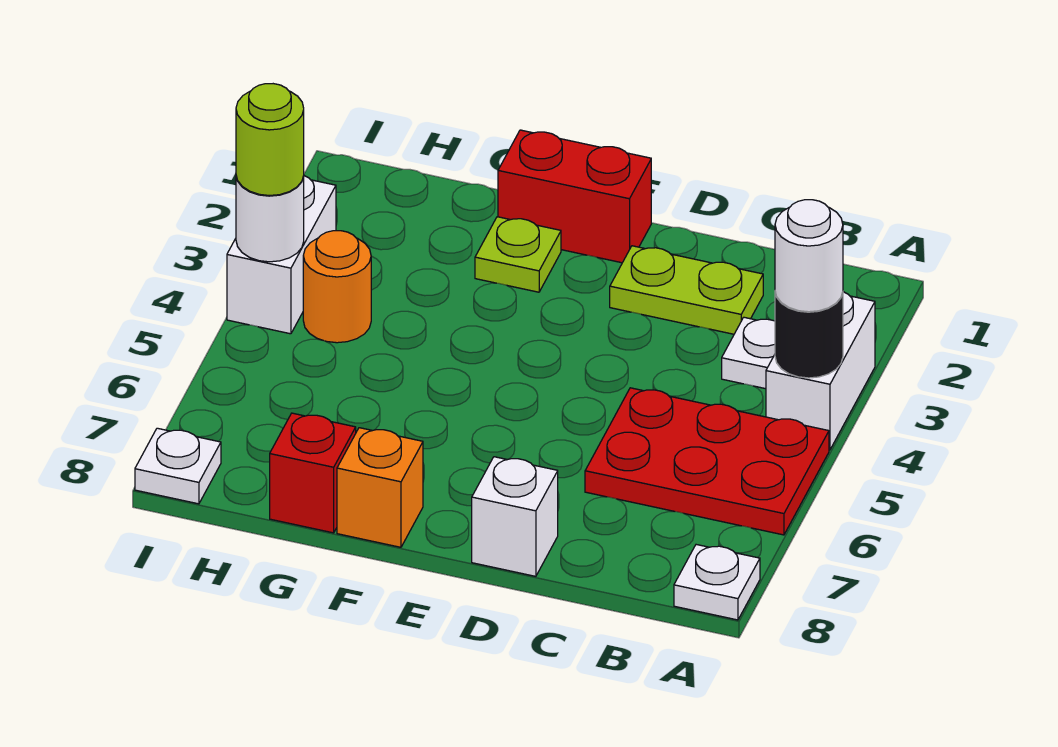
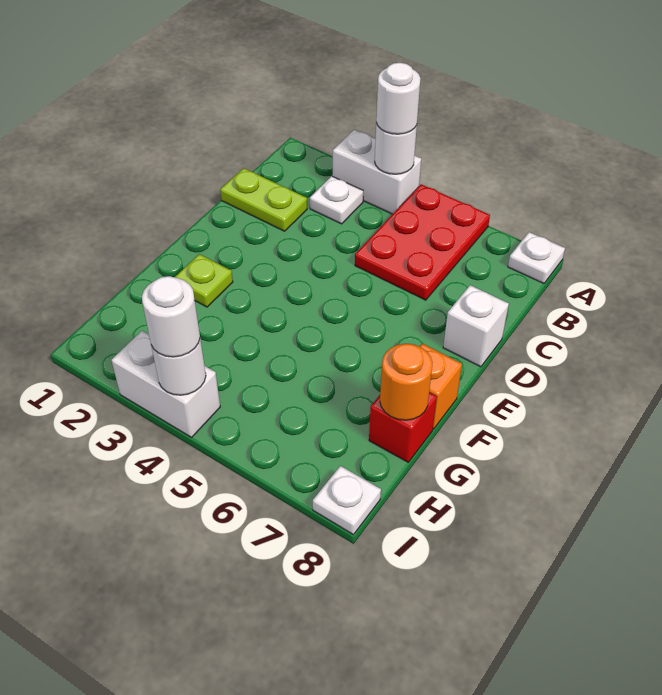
black 1x1 round brick [775,292,843,378] -> white 1x1 round brick [375,123,417,174]
lime 1x2 plate [610,246,763,334] -> lime 1x2 plate turned to [220,168,307,231]
red 1x2 brick [498,130,651,263] -> none
orange 1x1 round brick [303,231,371,343] -> orange 1x1 round brick moved to [380,344,433,420]
lime 1x1 round brick [236,84,304,196] -> white 1x1 round brick [142,276,200,357]

